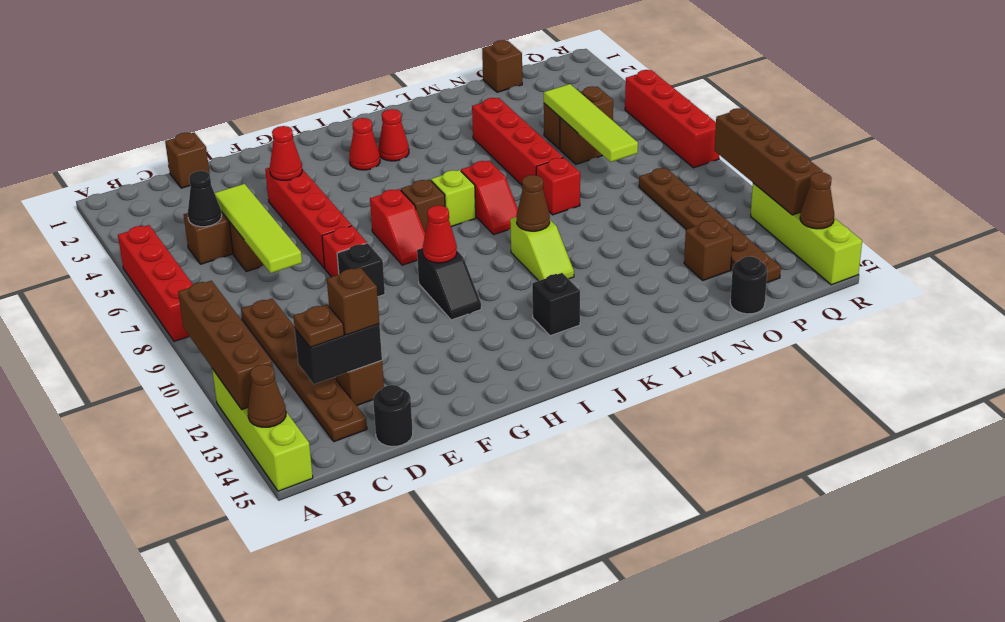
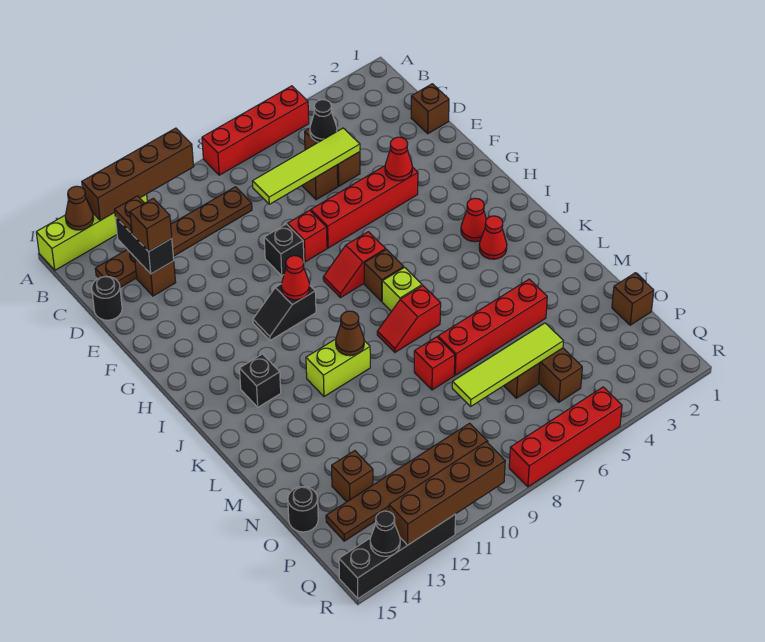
lime 1x2 slope [510,217,574,281] -> lime 1x2 brick [306,339,370,397]
lime 1x4 brick [751,183,862,285] -> black 1x4 brick [339,514,456,599]
brown 1x1 cone [800,172,834,229] -> black 1x1 cone [370,511,400,556]

